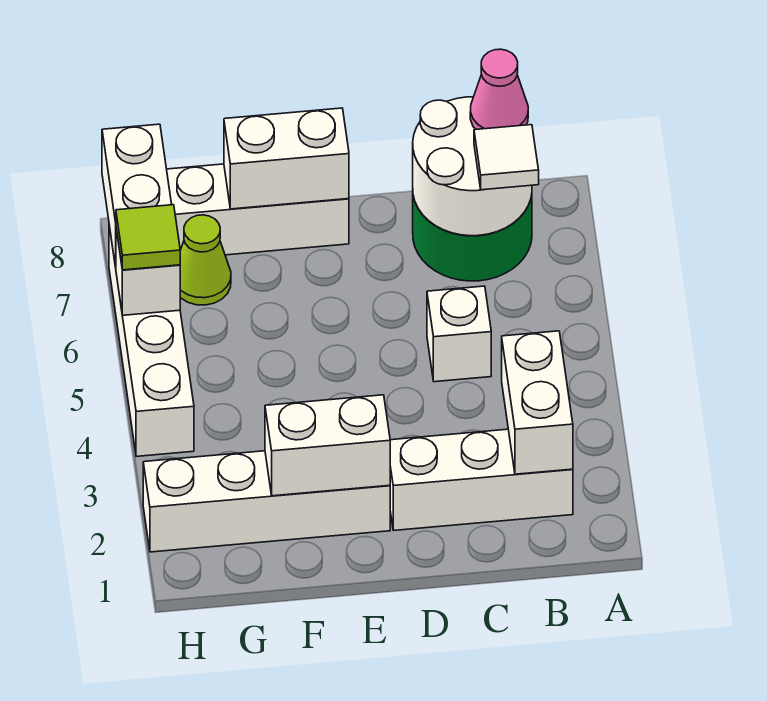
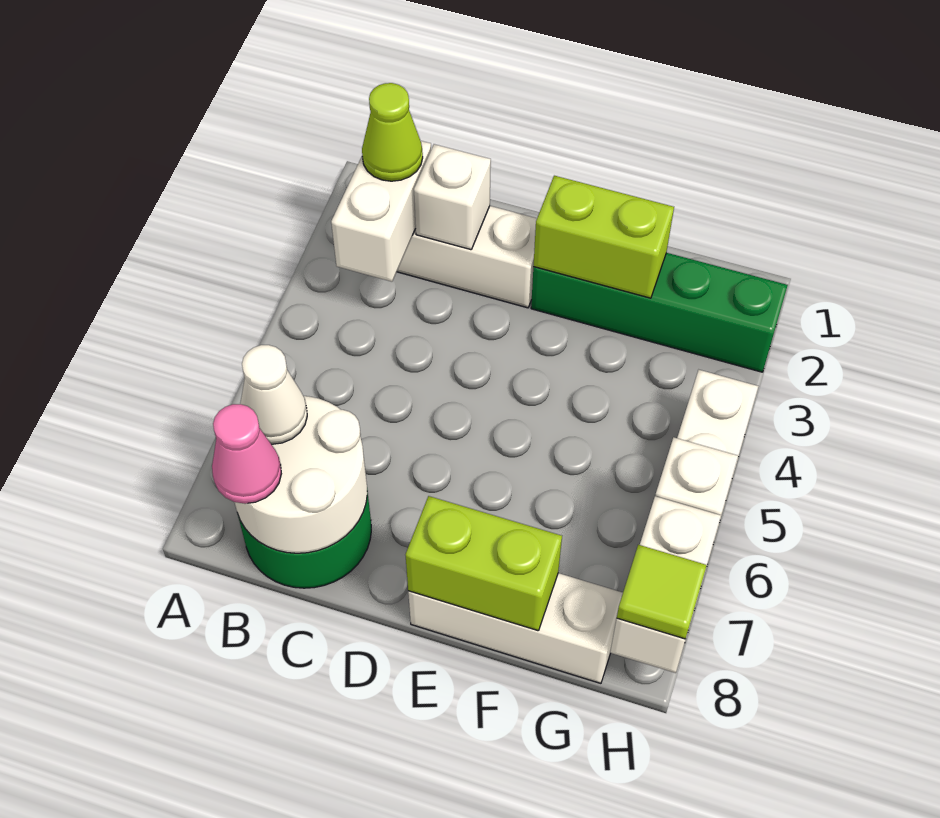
white 1x1 tile [474,125,539,190] -> white 1x1 cone [240,345,307,444]
white 1x1 brick [427,286,491,382] -> white 1x1 brick moved to [414,144,491,250]
white 1x4 brick [143,451,390,552] -> green 1x4 brick [531,253,788,372]
white 1x2 brick [265,395,390,496] -> lime 1x2 brick [533,176,674,298]
white 1x2 brick [224,108,349,209] -> lime 1x2 brick [405,496,562,631]
lime 1x1 cone [180,215,231,305] -> lime 1x1 cone moved to [362,83,423,181]
lime 1x1 tile [116,205,180,270] -> lime 1x1 tile moved to [617,545,707,639]

